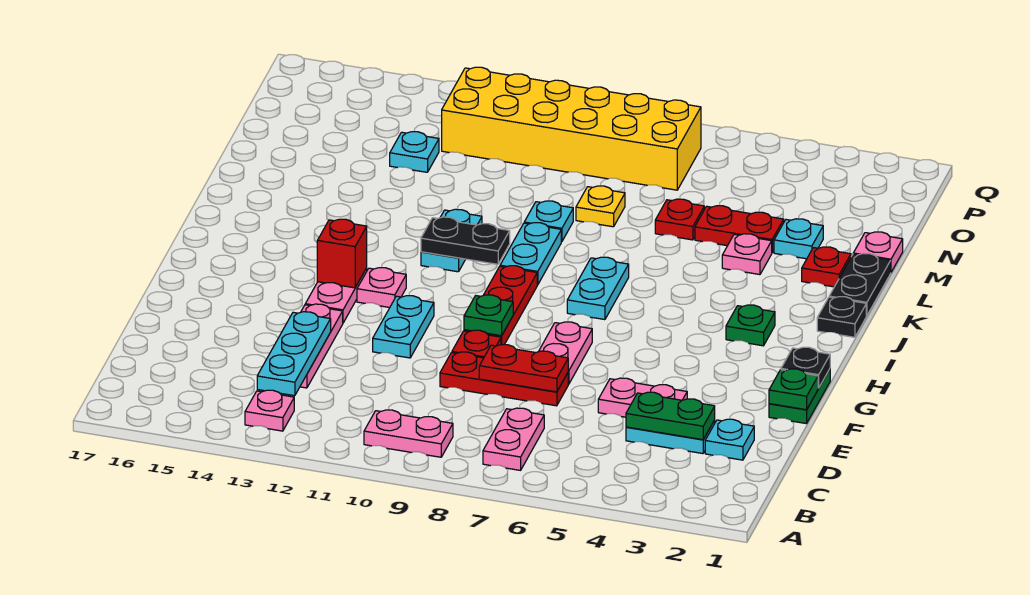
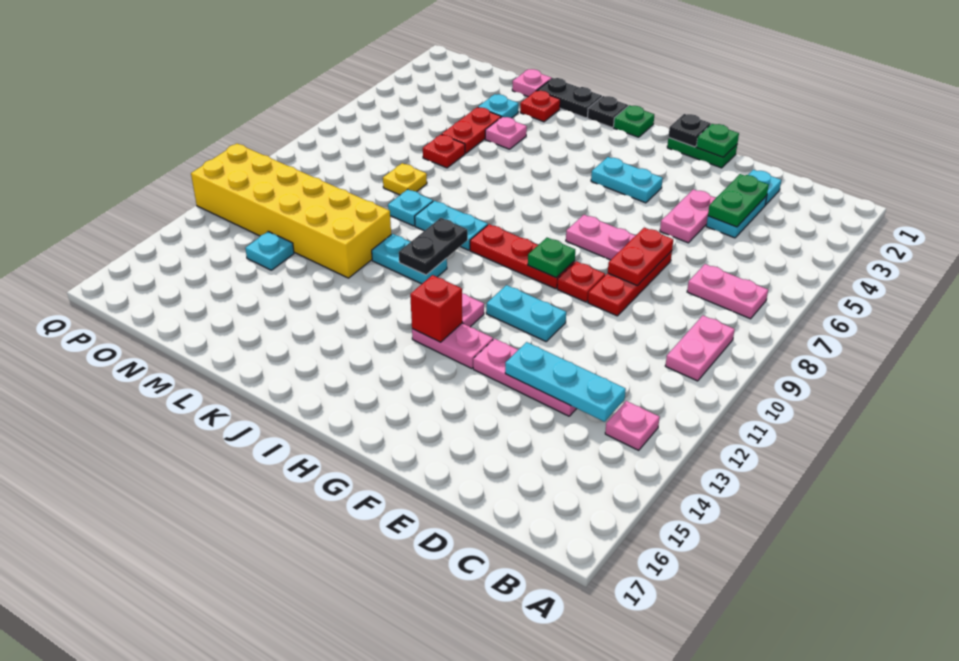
green 1x1 plate [726,305,775,346] -> green 1x1 plate moved to [614,105,654,137]
cyan 1x2 plate [567,257,629,320] -> cyan 1x2 plate moved to [591,157,663,203]
yellow 2x6 brick [442,67,701,190] -> yellow 2x6 brick turned to [191,144,391,278]

